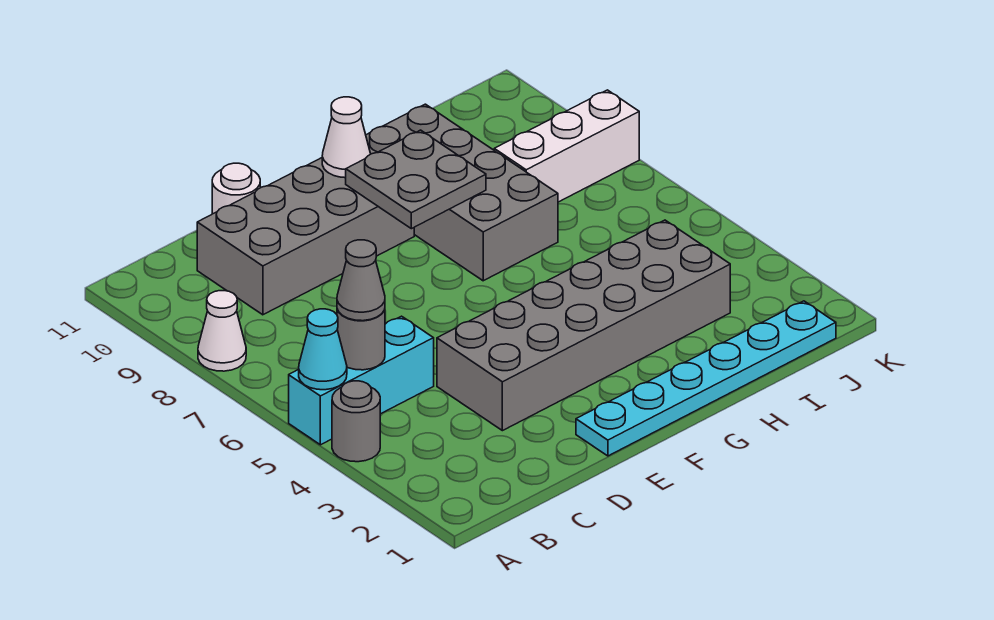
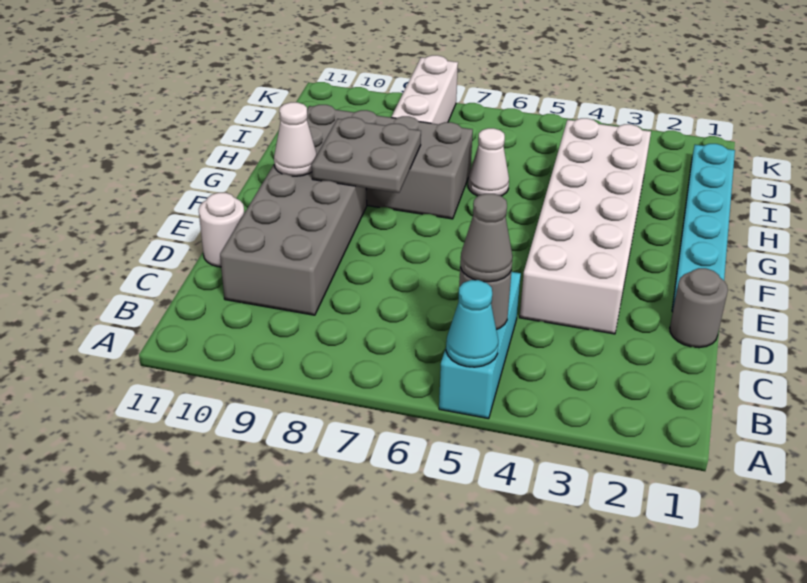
grey 1x1 round brick [332,381,380,462] -> grey 1x1 round brick moved to [670,268,728,348]
white 1x1 cone [198,291,246,371] -> white 1x1 cone moved to [468,128,509,196]
grey 2x6 brick [437,220,730,431] -> white 2x6 brick [519,118,651,334]

